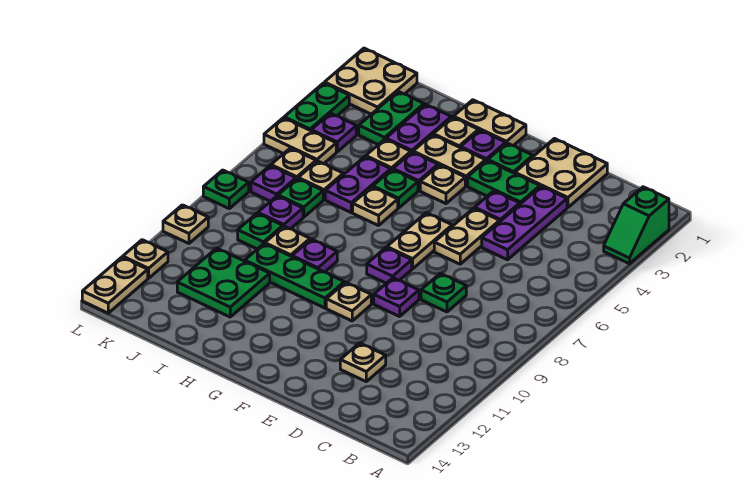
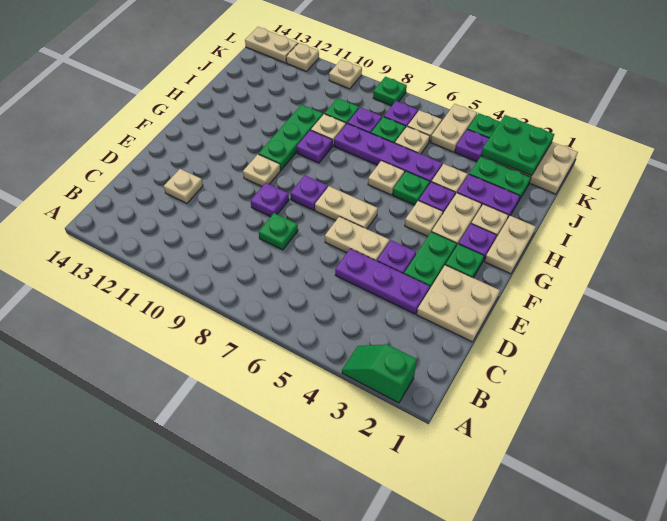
purple 1x2 plate [325,157,391,212] -> purple 1x4 plate [334,123,442,183]
green 2x2 plate [177,248,270,317] -> green 2x2 plate moved to [481,115,554,176]

